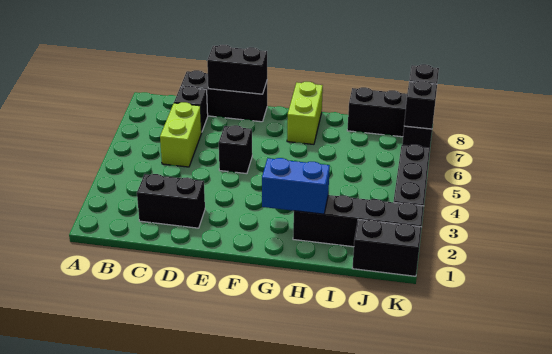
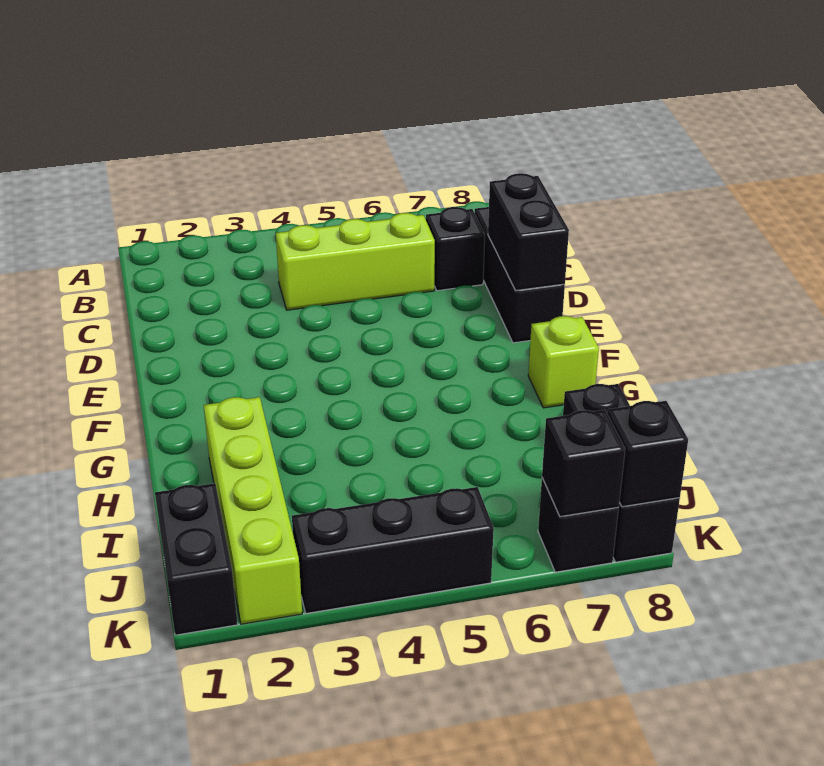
black 1x2 brick [137,174,205,228] -> none
lime 1x2 brick [160,102,202,167] -> lime 1x3 brick [276,213,435,310]
black 1x1 brick [219,125,252,174] -> none
blue 1x2 brick [262,158,330,214] -> none
lime 1x2 brick [287,82,323,144] -> lime 1x1 brick [528,316,599,408]
black 1x4 brick [293,195,424,247] -> lime 1x4 brick [204,397,302,624]

